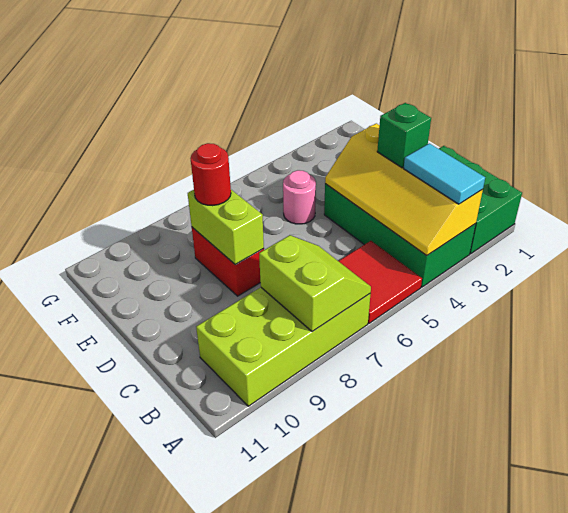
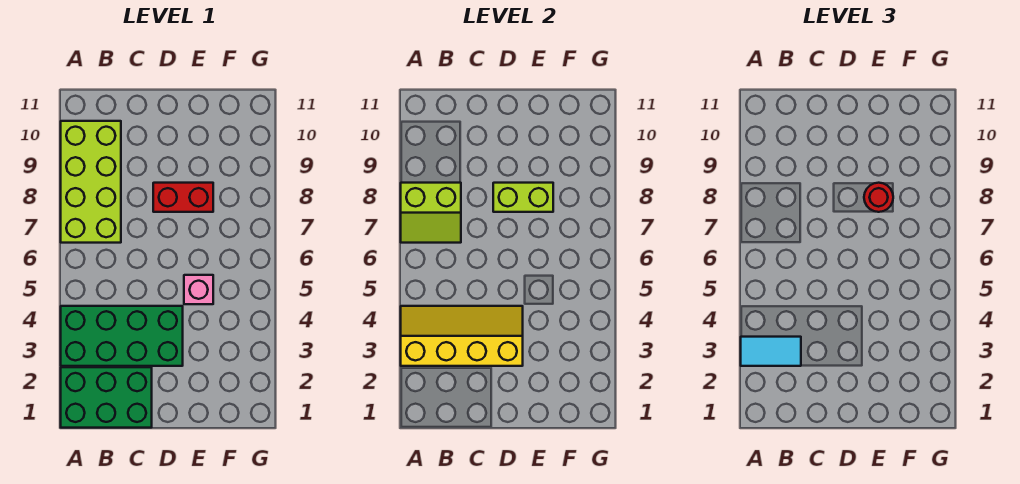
red 2x2 tile [339,241,422,323] -> none
green 1x1 brick [377,103,431,168] -> none
pink 1x1 round brick [283,170,316,224] -> pink 1x1 brick [184,275,213,304]

